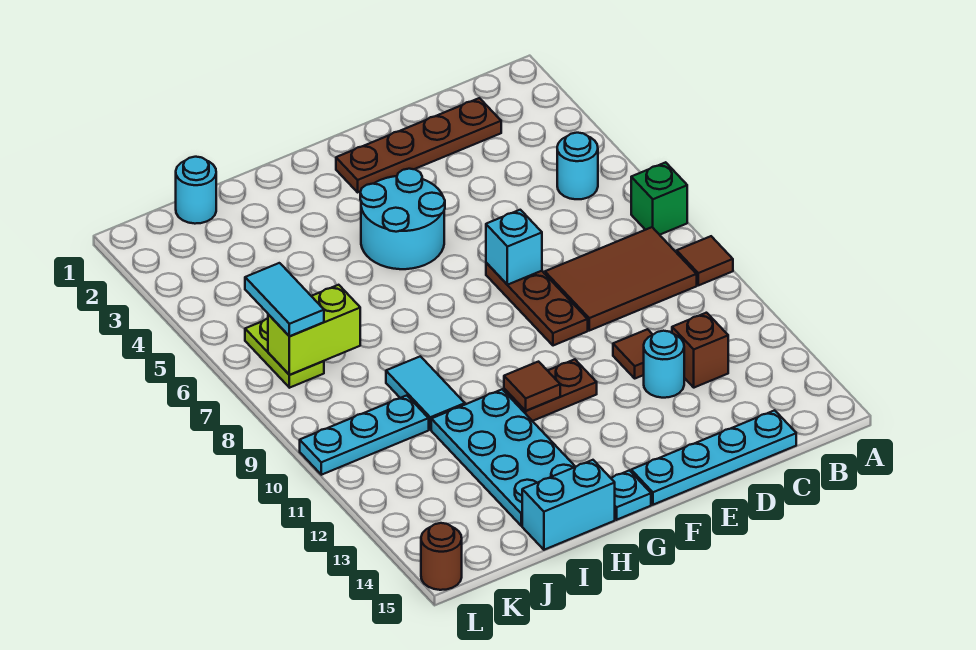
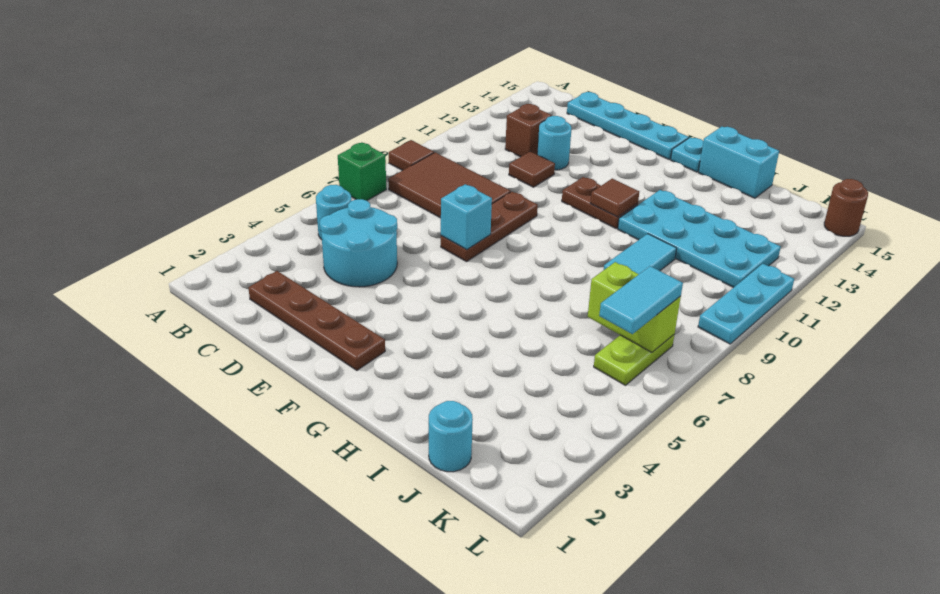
cyan 2x2 round brick [360,169,445,269] -> cyan 2x2 round brick moved to [320,199,397,287]
cyan 2x4 plate [431,389,575,526] -> cyan 2x4 plate turned to [618,190,781,288]
cyan 1x3 plate [300,395,429,475] -> cyan 1x3 plate turned to [698,264,794,344]

